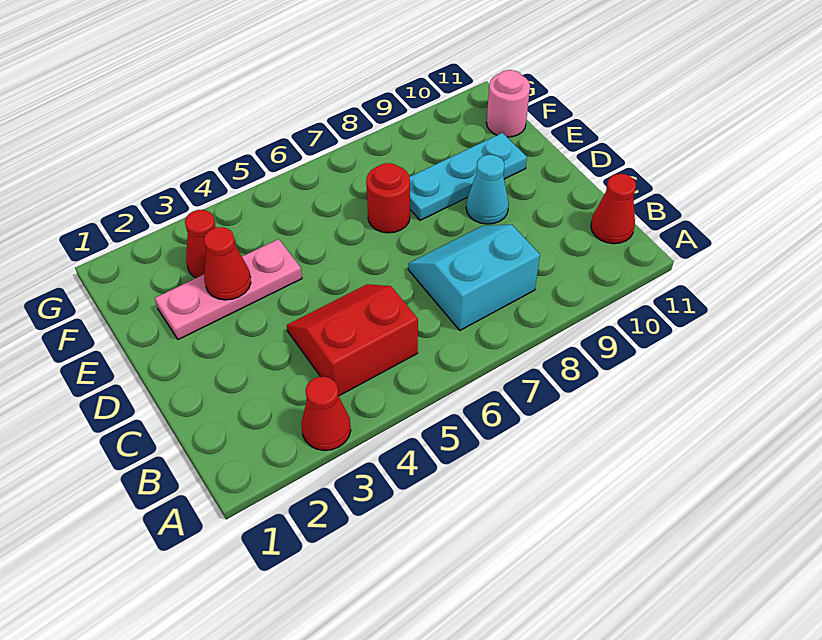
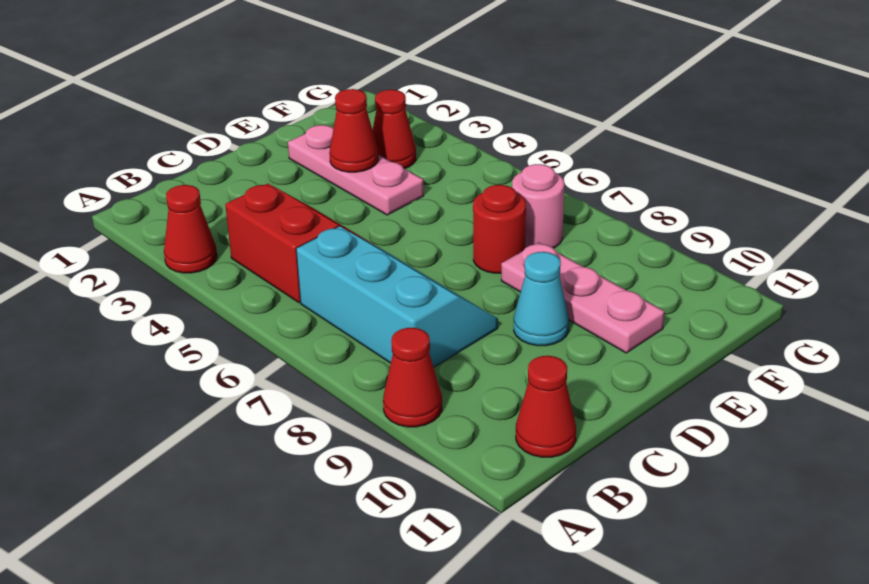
none -> red 1x1 cone [383,328,442,427]
cyan 2x2 slope [408,225,540,330] -> cyan 2x3 slope [296,226,498,367]
cyan 1x3 plate [410,133,527,220] -> pink 1x3 plate [501,242,664,353]
pink 1x1 round brick [487,70,530,137] -> pink 1x1 round brick moved to [512,164,564,248]

